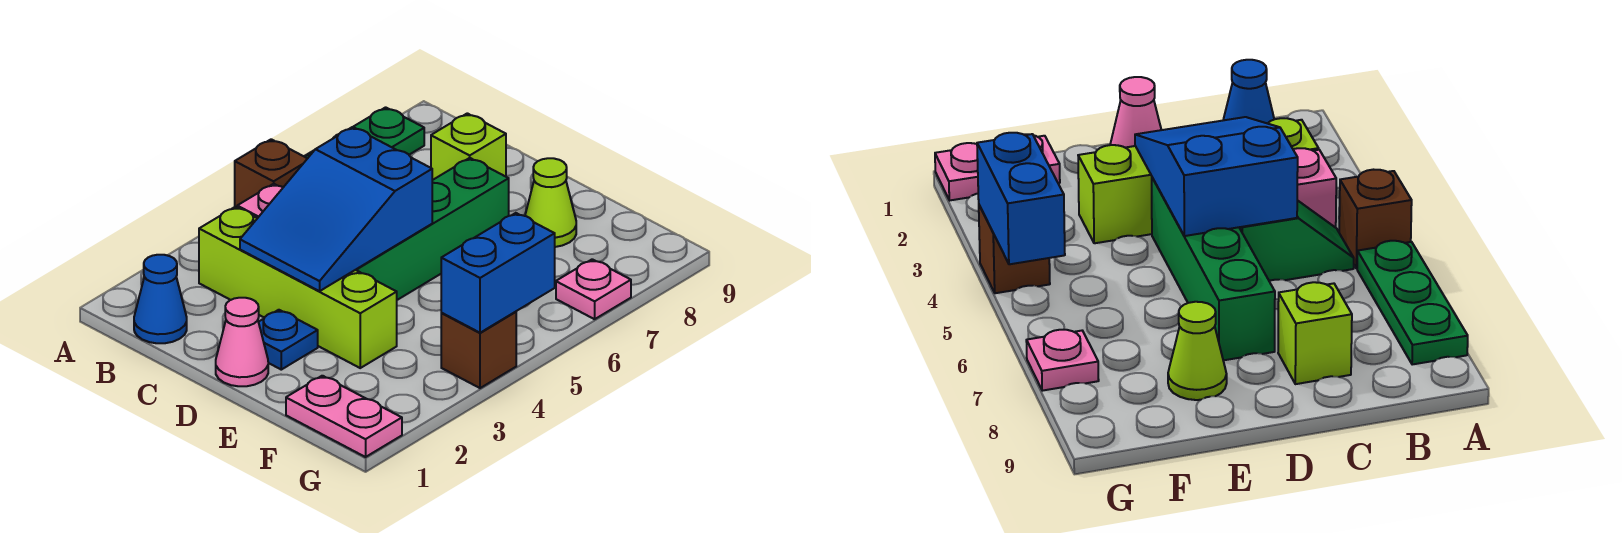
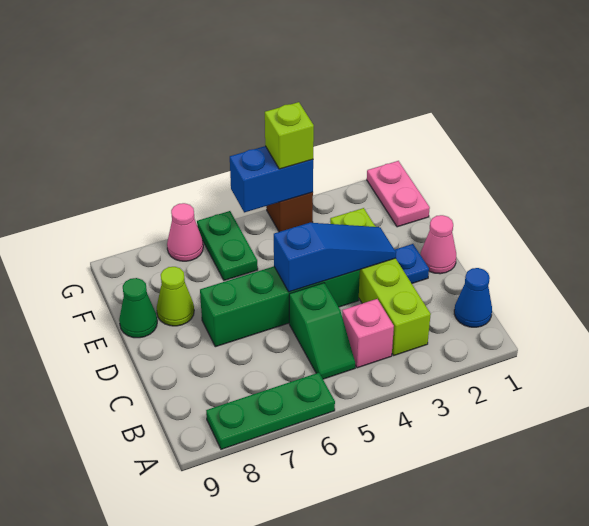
brown 1x1 brick [235,139,308,207] -> none
blue 2x3 slope [240,127,432,291] -> blue 1x3 slope [274,223,396,292]
lime 1x1 brick [431,113,506,180] -> lime 1x1 brick moved to [265,102,314,169]
none -> green 1x1 cone [119,278,157,338]
none -> green 1x2 plate [197,211,258,280]
pink 1x1 plate [556,259,631,319] -> pink 1x1 cone [167,203,203,261]

